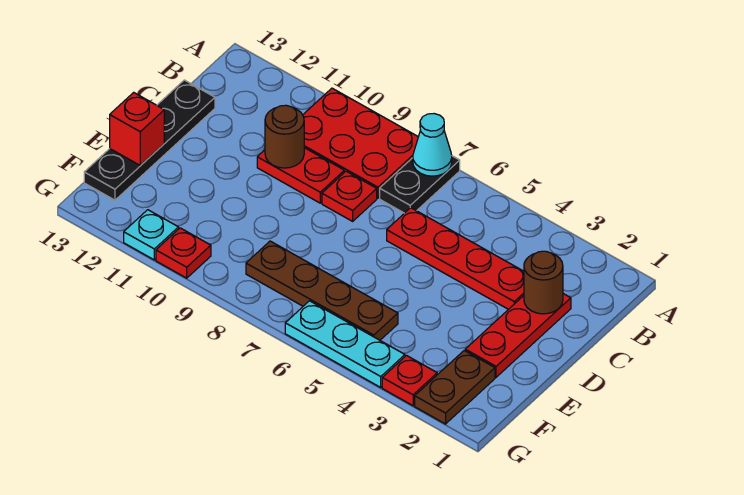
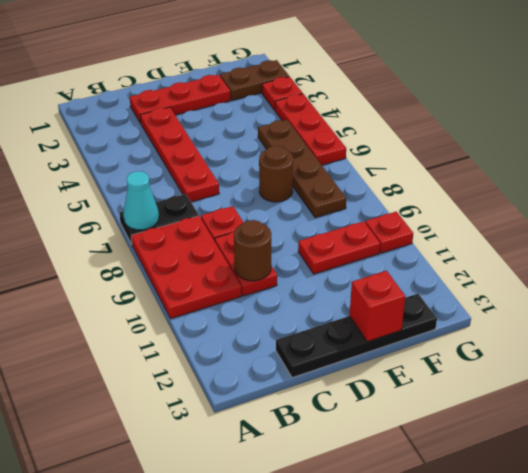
brown 1x1 round brick [524,251,563,314] -> brown 1x1 round brick moved to [259,146,293,202]
none -> red 1x2 plate [298,221,380,274]
cyan 1x3 plate [285,301,405,387] -> red 1x3 plate [275,94,346,165]
cyan 1x1 plate [124,210,179,260] -> none

